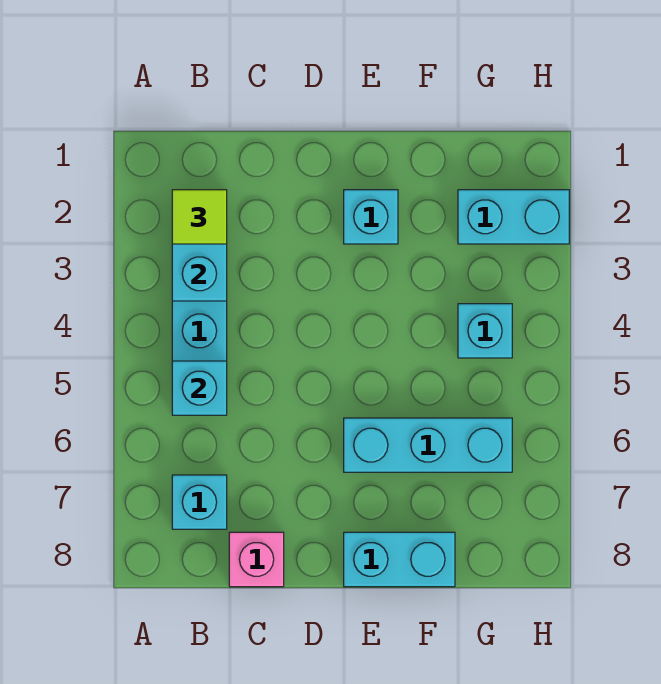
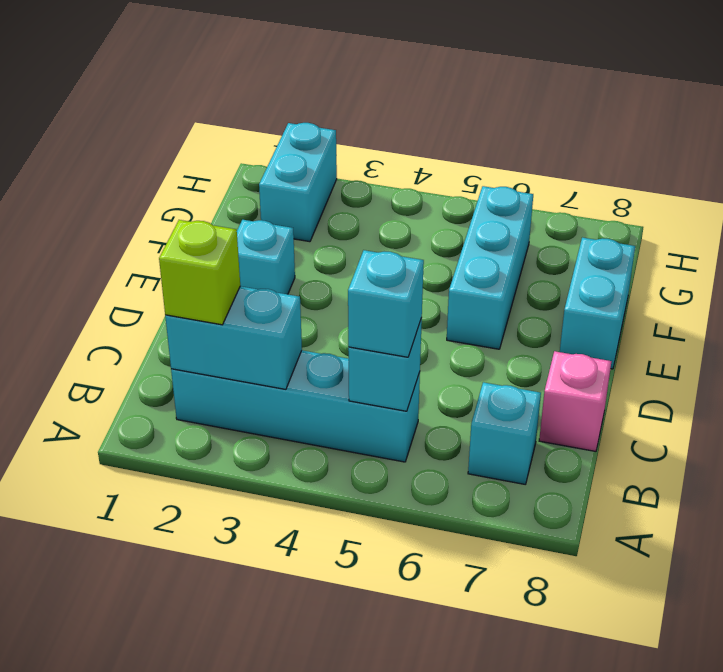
lime 1x1 tile [172,190,227,244] -> lime 1x1 brick [159,220,240,325]
cyan 1x1 brick [458,304,512,358] -> cyan 1x1 brick moved to [348,250,424,357]

